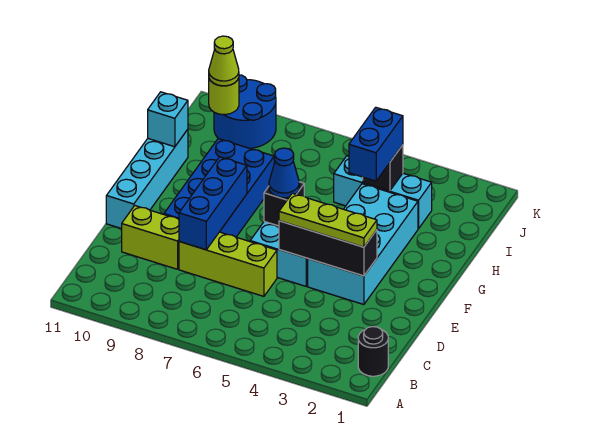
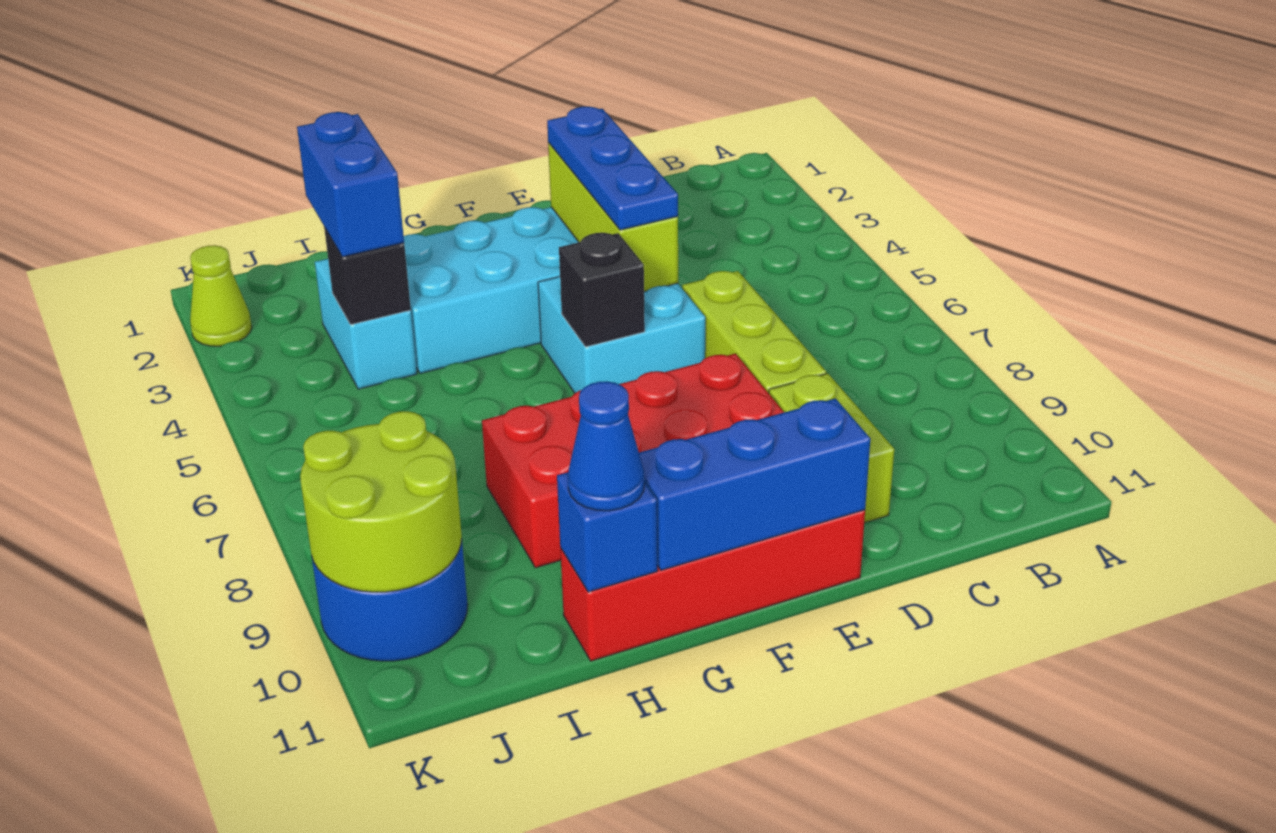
black 1x1 round brick [358,327,388,376] -> none
blue 1x3 brick [179,157,247,250] -> blue 1x3 brick moved to [639,398,870,570]
black 1x3 brick [279,221,377,276] -> lime 1x3 brick [548,143,678,292]
lime 1x3 plate [279,193,377,247] -> blue 1x3 plate [547,107,678,230]
blue 2x4 brick [164,139,274,237] -> red 2x4 brick [482,354,784,568]
cyan 1x4 brick [106,129,188,229] -> red 1x4 brick [560,510,865,661]
blue 1x1 cone [269,148,299,198] -> blue 1x1 cone moved to [568,381,644,511]
blue 1x2 brick [349,107,403,181] -> blue 1x2 brick turned to [297,112,404,257]
cyan 1x1 brick [148,92,188,147] -> blue 1x1 brick [557,472,657,592]
cyan 1x3 brick [334,156,432,229] -> cyan 1x2 brick [315,259,417,389]
lime 1x1 round brick [209,78,239,115] -> lime 2x2 round brick [300,411,462,592]
lime 1x1 cone [209,36,239,86] -> lime 1x1 cone moved to [190,245,252,346]

